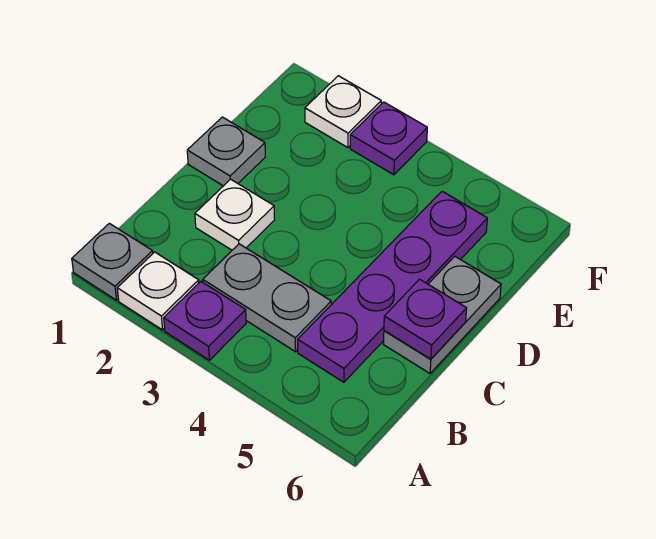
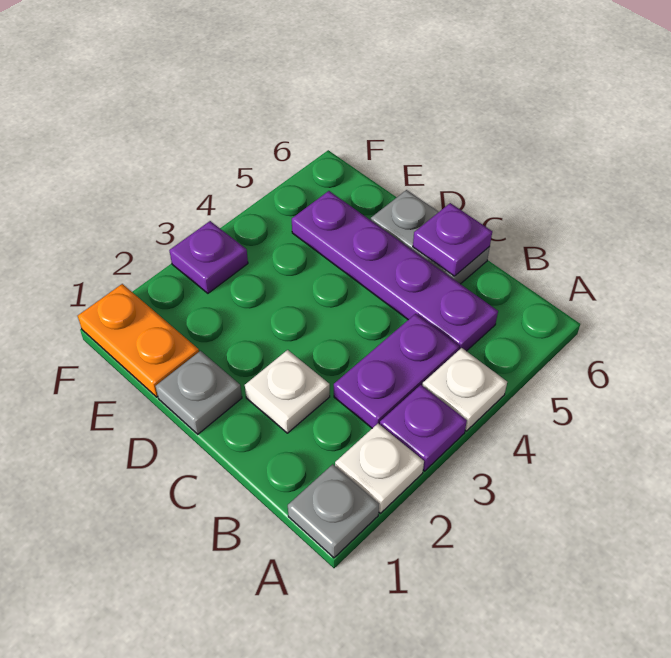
grey 1x2 plate [203,244,331,352] -> purple 1x2 plate [334,314,459,428]
none -> orange 1x2 plate [78,284,199,397]
white 1x1 plate [305,76,381,148] -> white 1x1 plate moved to [423,348,507,431]

